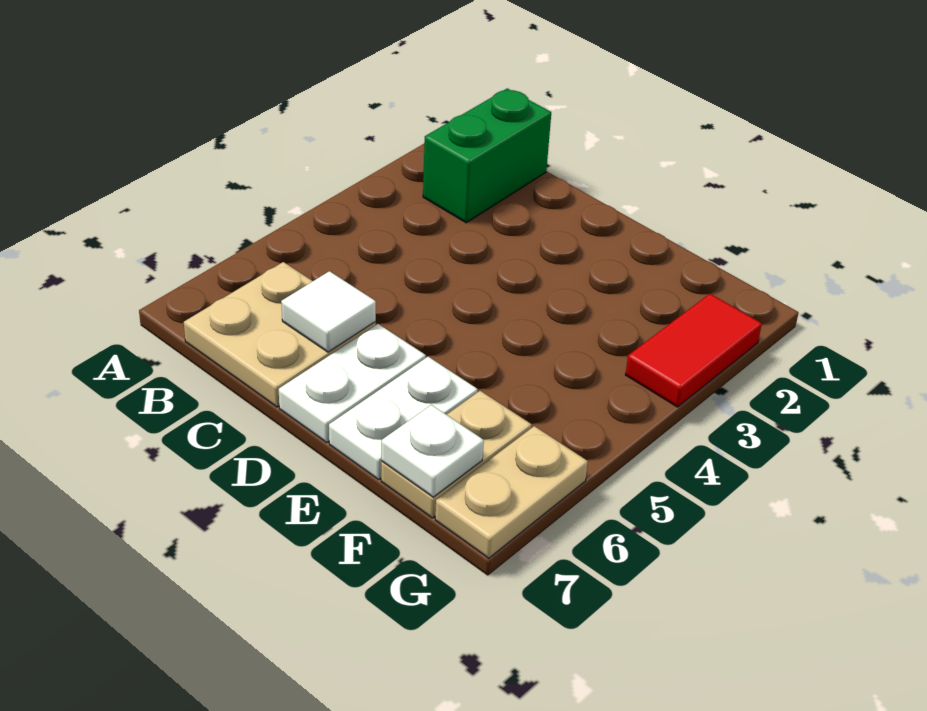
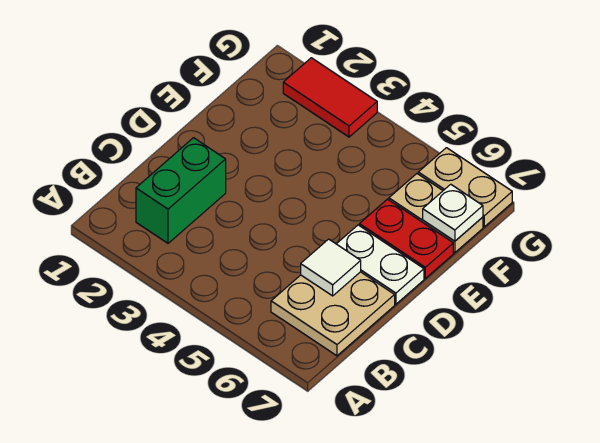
green 1x2 brick [423,88,551,223] -> green 1x2 brick turned to [136,138,226,243]
white 1x2 plate [329,357,477,480] -> red 1x2 plate [359,199,453,278]

